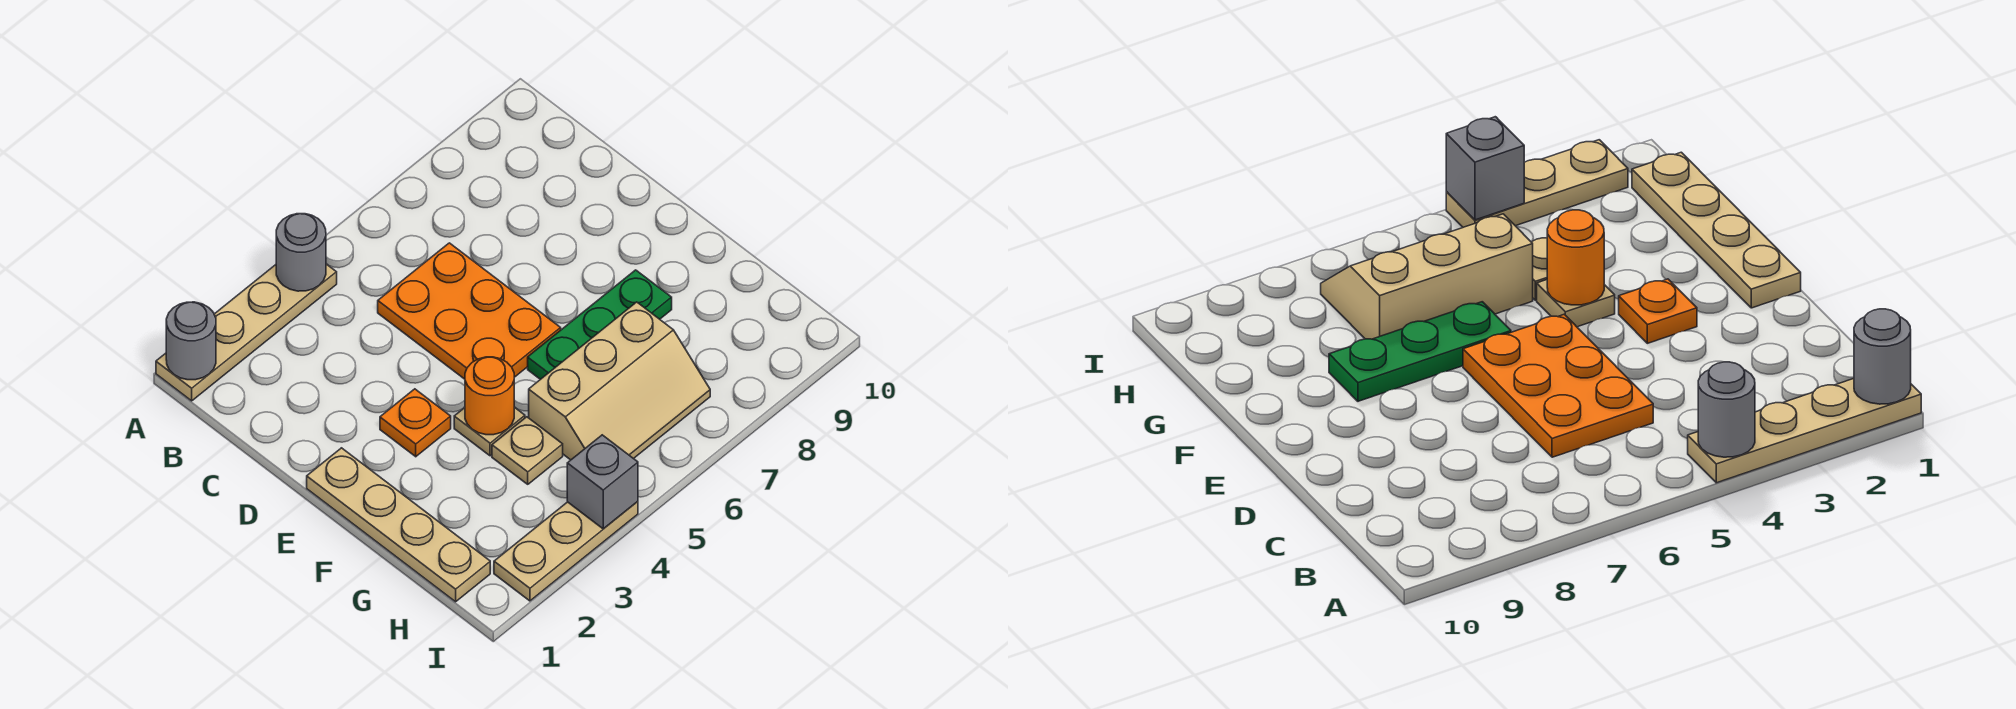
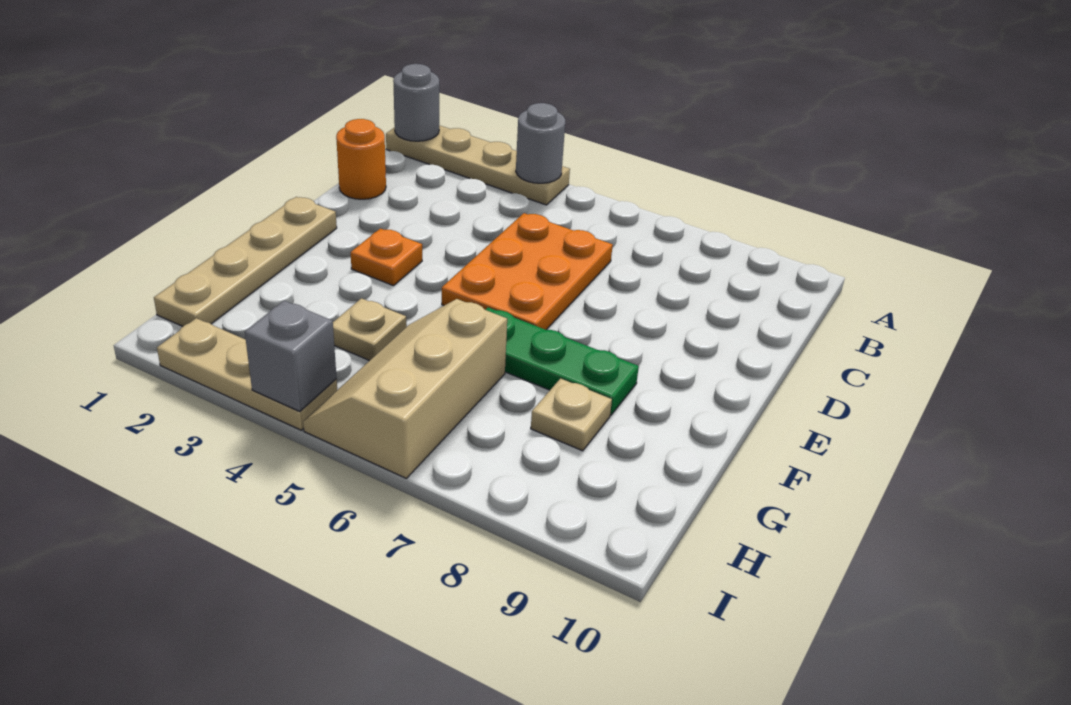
tan 1x1 plate [454,407,525,456] -> tan 1x1 plate moved to [531,379,612,451]
orange 1x1 round brick [465,357,514,435] -> orange 1x1 round brick moved to [336,119,386,199]
tan 2x3 slope [529,302,710,460] -> tan 2x3 slope turned to [303,299,507,478]

